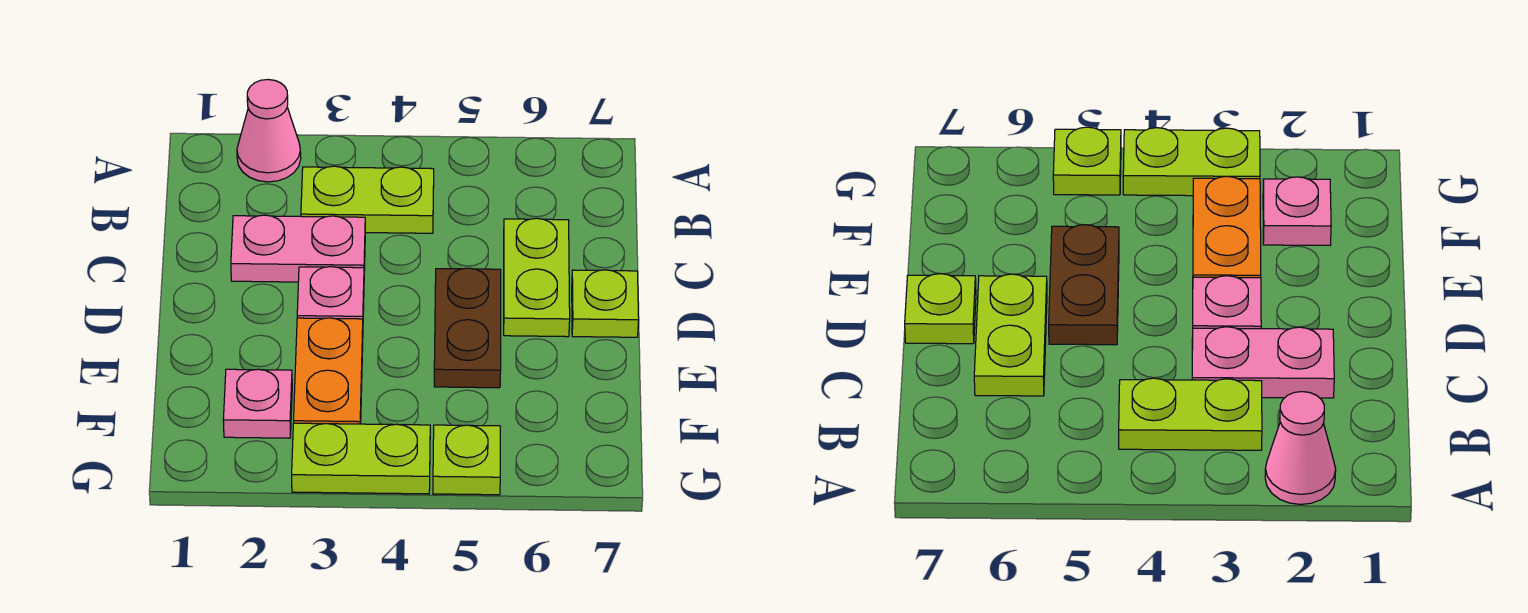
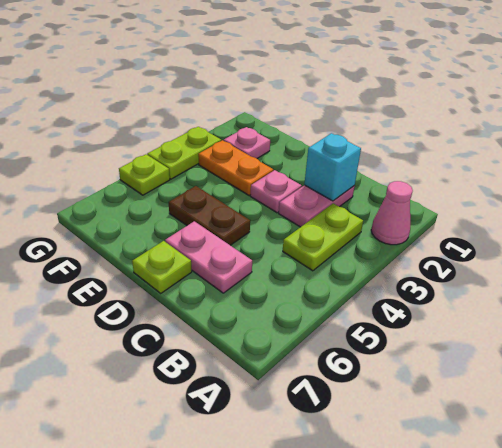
none -> cyan 1x1 brick [304,133,361,201]
lime 1x2 plate [504,218,570,337] -> pink 1x2 plate [165,221,252,293]

